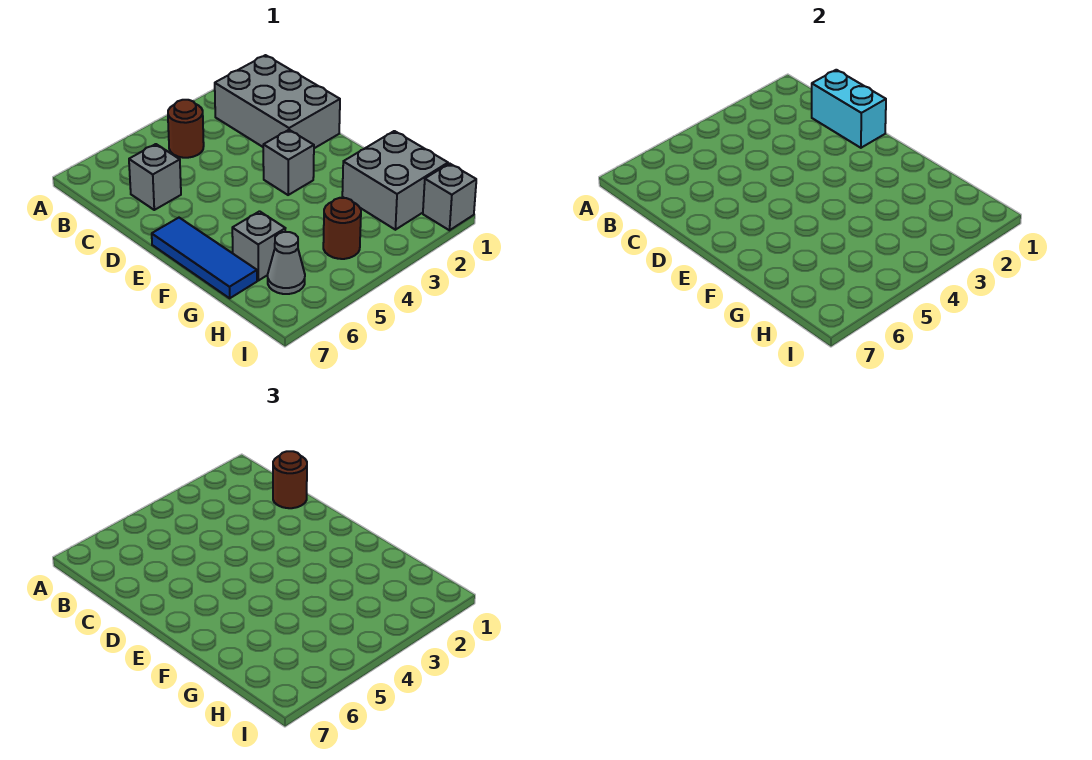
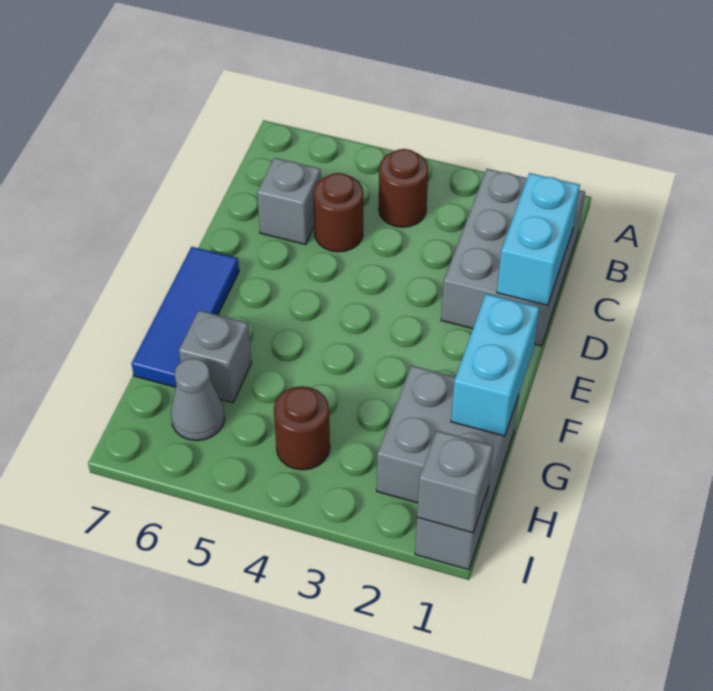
brown 1x1 round brick [273,451,307,508] -> brown 1x1 round brick moved to [313,173,363,252]
grey 1x1 brick [263,130,314,195] -> grey 1x1 brick moved to [417,431,493,533]
none -> cyan 1x2 brick [451,294,539,436]

